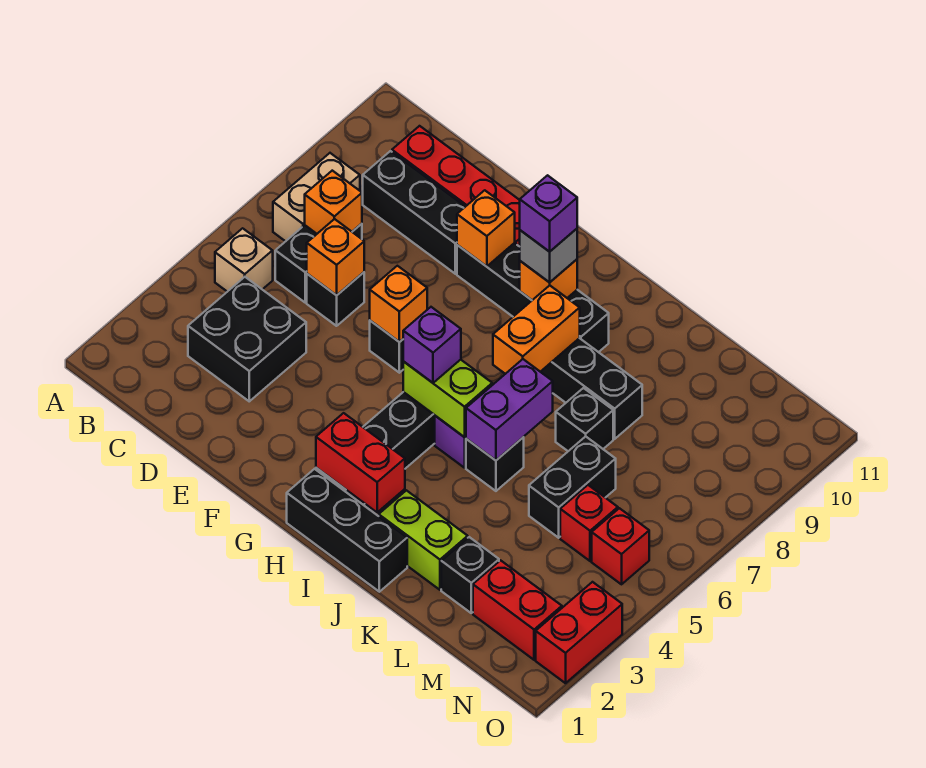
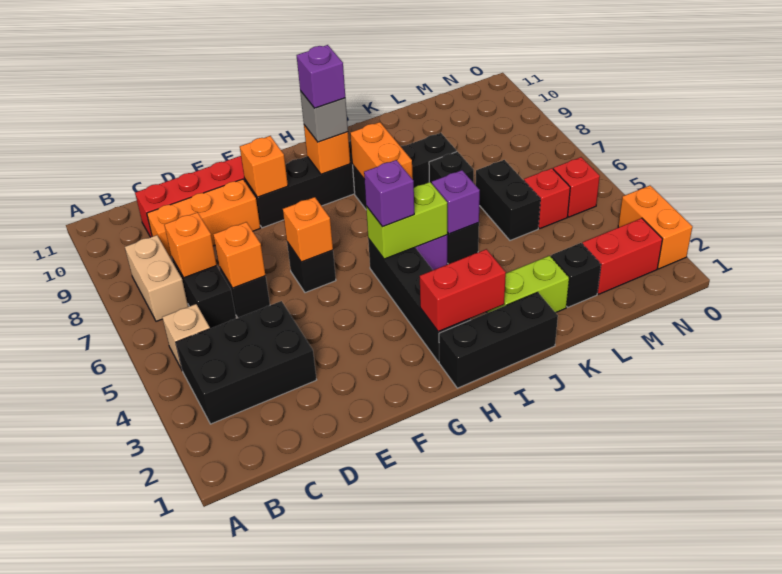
black 2x2 brick [188,277,306,401] -> black 2x3 brick [176,301,316,424]
black 1x3 brick [363,151,465,274] -> orange 1x3 brick [147,179,260,260]
purple 1x2 brick [466,359,553,460] -> purple 1x1 brick [432,170,480,234]
red 1x2 brick [536,582,622,683] -> orange 1x2 brick [618,186,692,269]

